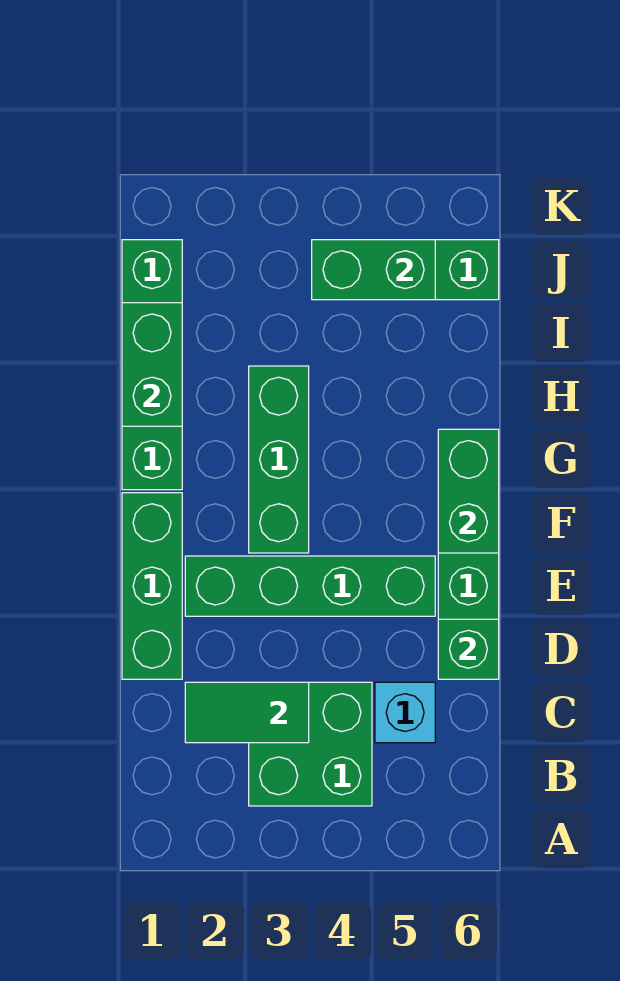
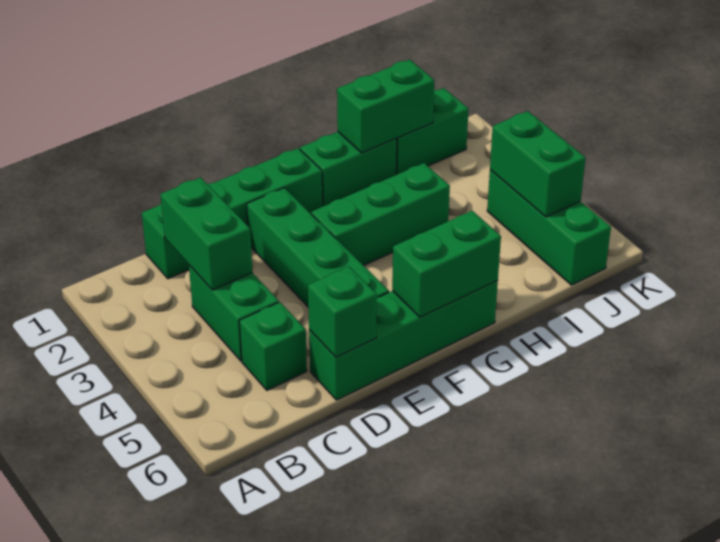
green 2x2 brick [249,682,372,806] -> green 1x2 brick [189,265,279,361]
green 1x2 tile [185,682,309,743] -> green 1x2 brick [160,177,252,290]
cyan 1x1 brick [375,682,435,743] -> green 1x1 brick [239,302,307,390]
green 1x3 brick [122,493,182,679] -> green 1x4 brick [142,148,322,279]

